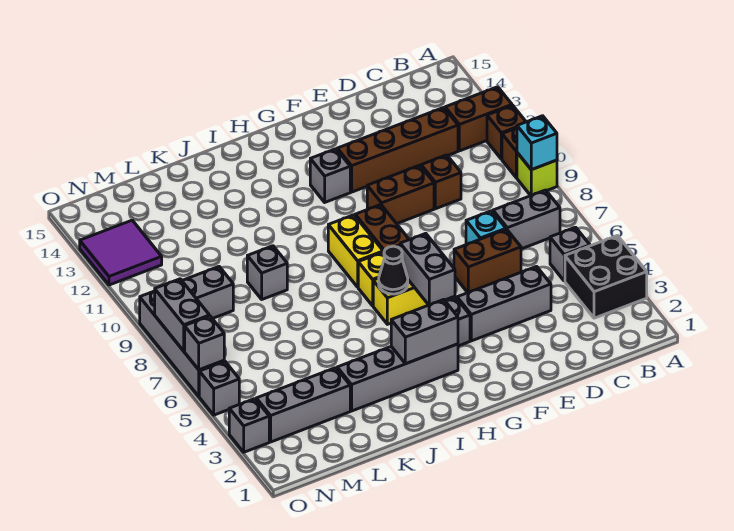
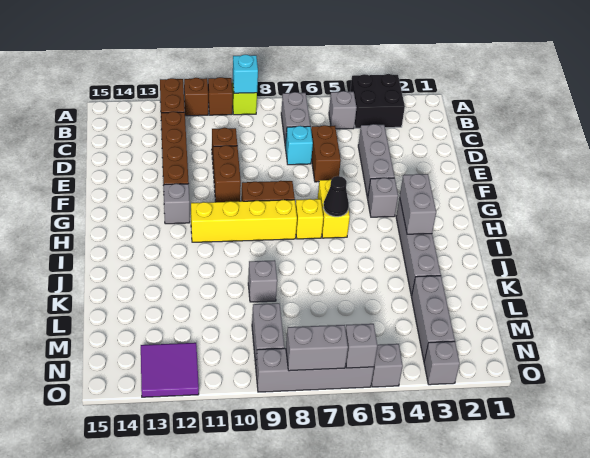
grey 1x2 brick [400,233,455,305] -> none
yellow 1x2 brick [328,215,383,287] -> yellow 1x4 brick [191,200,297,242]

